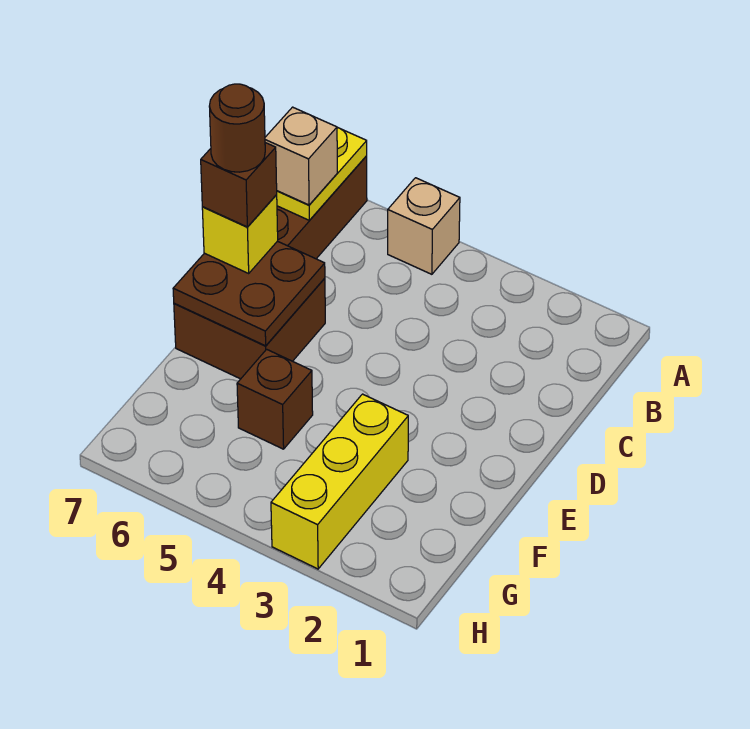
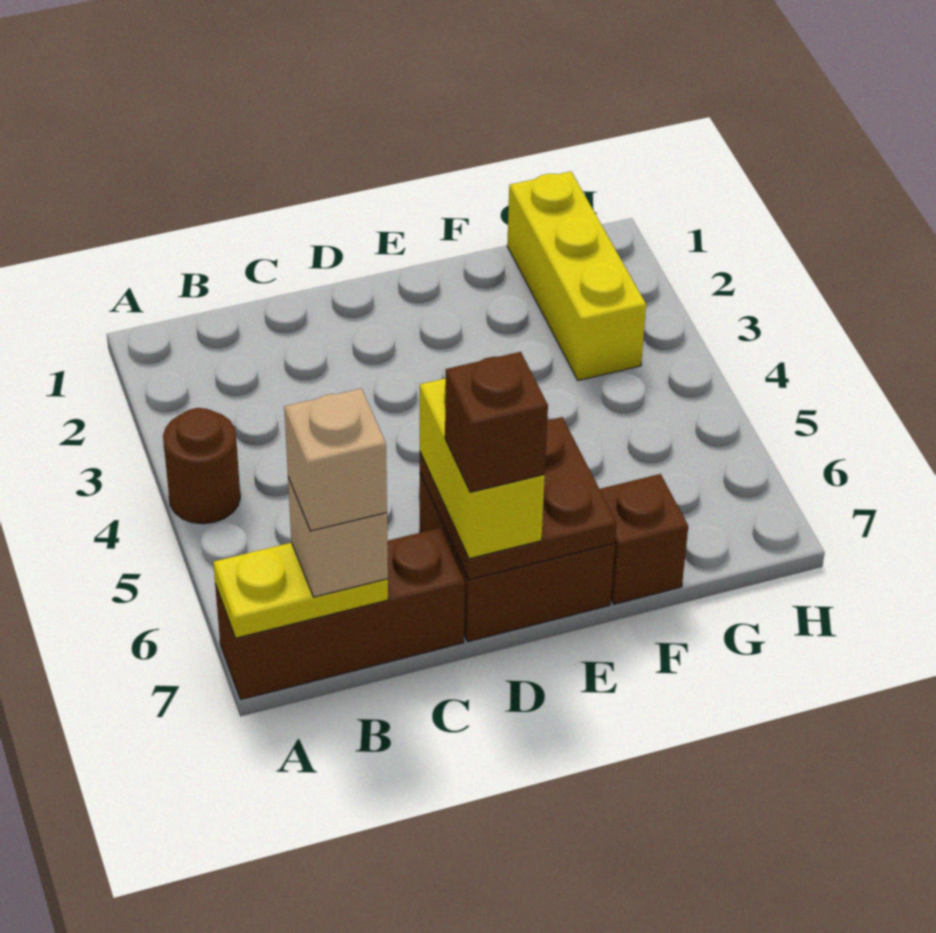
tan 1x1 brick [388,178,460,274] -> tan 1x1 brick moved to [284,388,387,531]
yellow 1x1 brick [202,195,278,273] -> yellow 1x2 brick [420,378,545,559]
brown 1x1 round brick [209,84,265,172] -> brown 1x1 round brick moved to [163,408,240,524]
yellow 1x3 brick [271,394,408,569] -> yellow 1x3 brick turned to [507,171,646,381]
brown 1x1 brick [237,349,313,449] -> brown 1x1 brick moved to [600,474,688,604]

